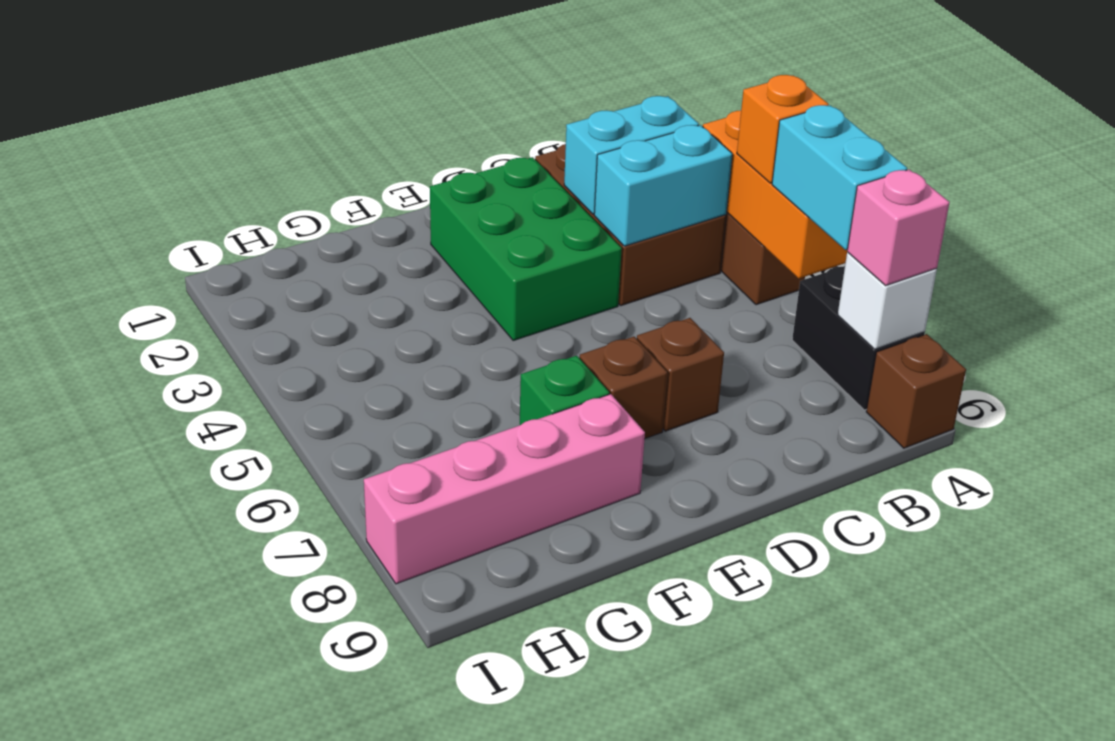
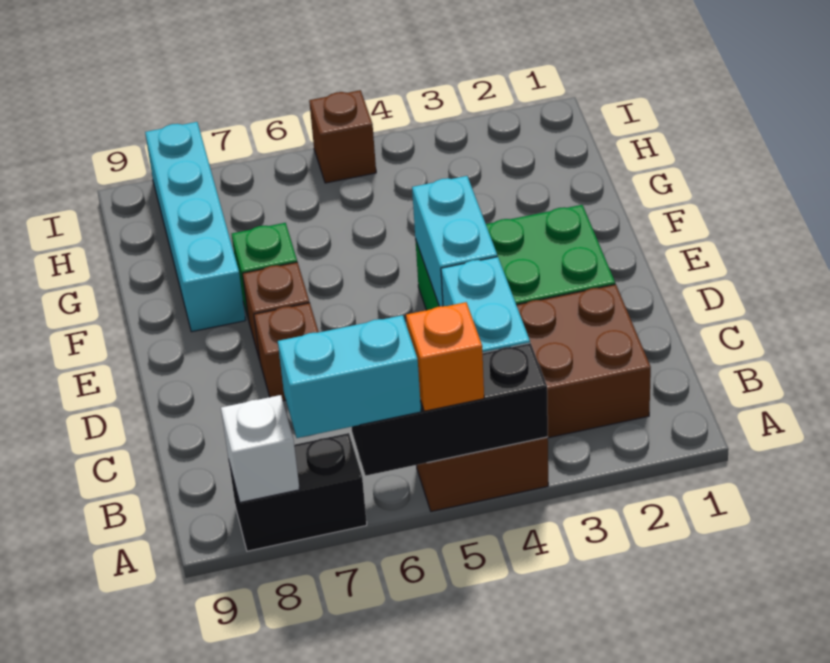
orange 1x3 brick [703,110,847,278] -> black 1x3 brick [352,343,548,476]
pink 1x1 brick [847,169,950,286] -> none
brown 1x1 brick [866,334,966,448] -> brown 1x1 brick moved to [309,90,376,183]
cyan 1x2 brick [564,96,699,214] -> cyan 1x2 brick moved to [412,176,497,306]
pink 1x4 brick [364,394,645,584] -> cyan 1x4 brick [145,122,245,332]

